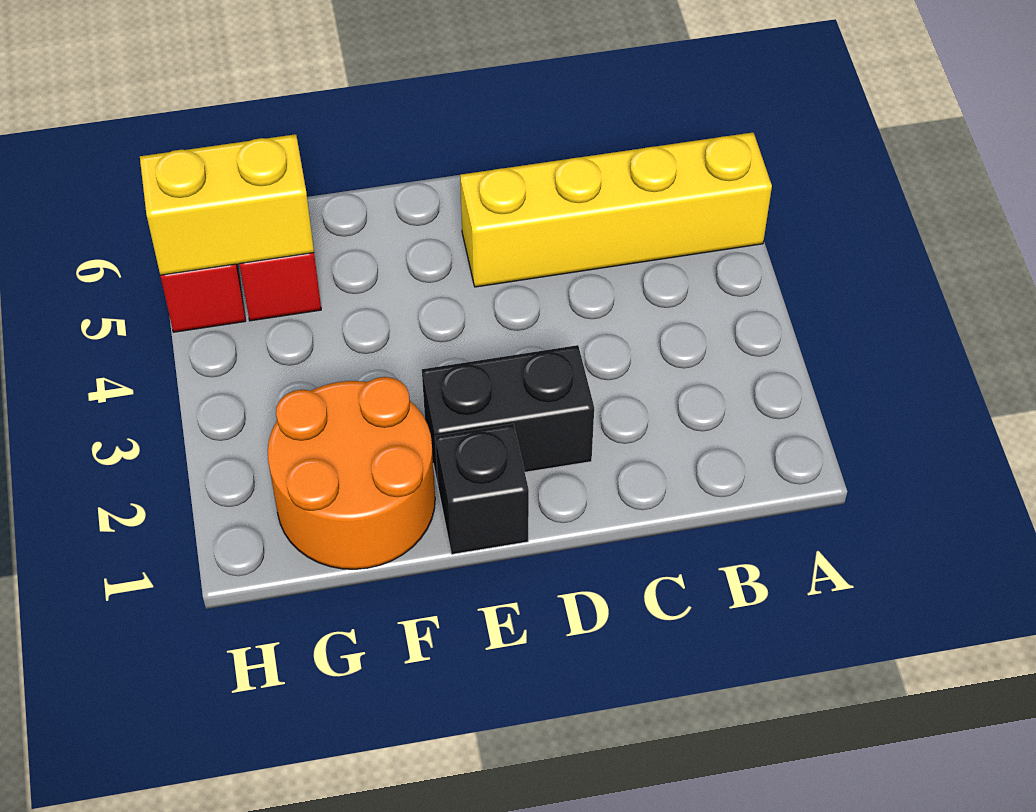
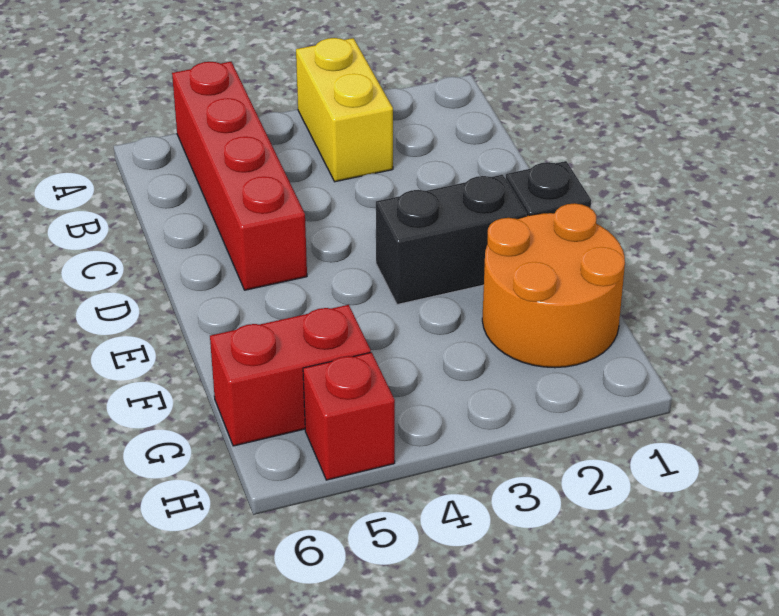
yellow 1x4 brick [460,132,772,287] -> red 1x4 brick [172,62,307,290]
black 1x2 brick [422,345,594,485] -> black 1x2 brick turned to [376,175,526,305]
yellow 1x2 brick [140,134,314,275] -> yellow 1x2 brick moved to [296,38,393,182]

